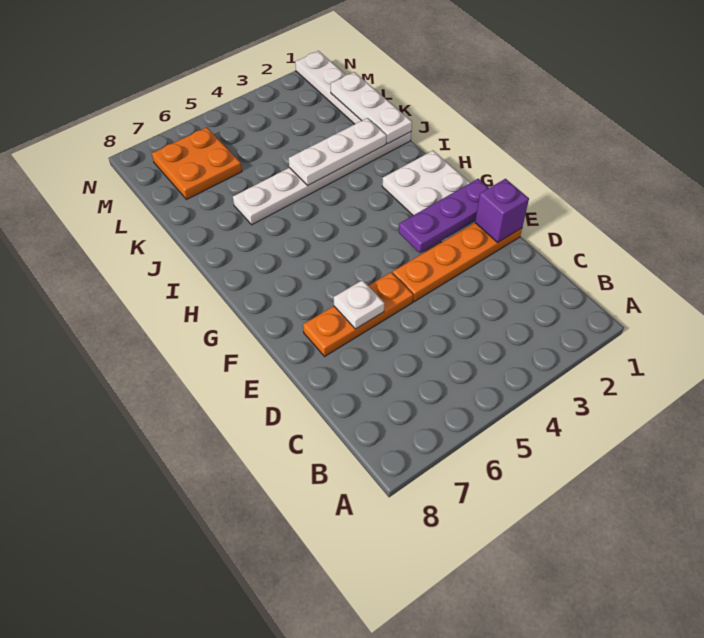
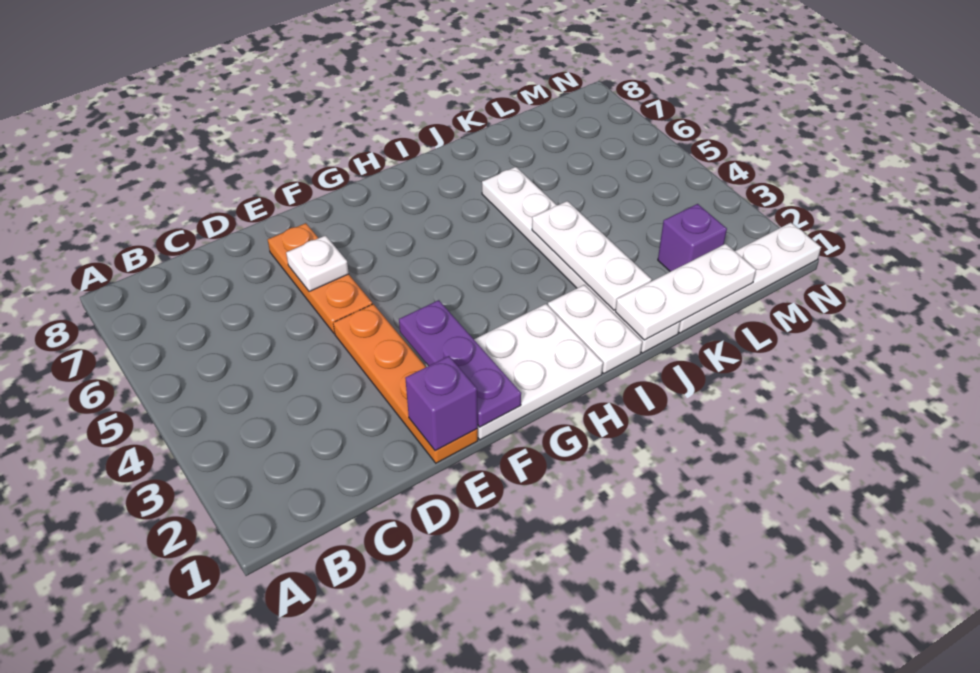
none -> white 1x2 plate [548,285,642,373]
none -> purple 1x1 brick [658,204,727,272]
orange 2x2 plate [152,127,242,200] -> none

